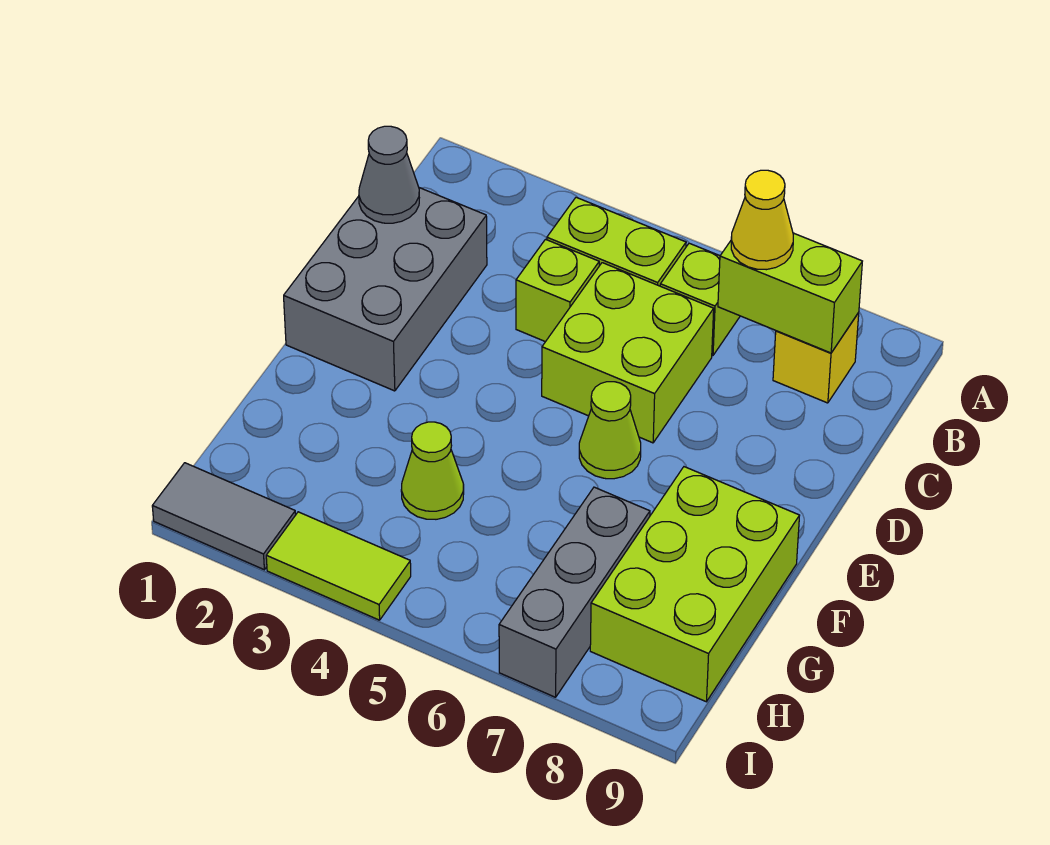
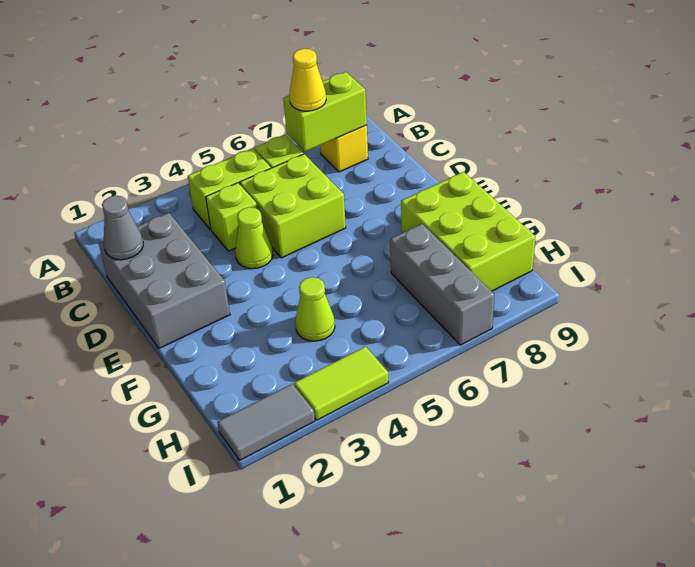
lime 1x1 cone [579,382,641,479] -> lime 1x1 cone moved to [235,207,273,269]

